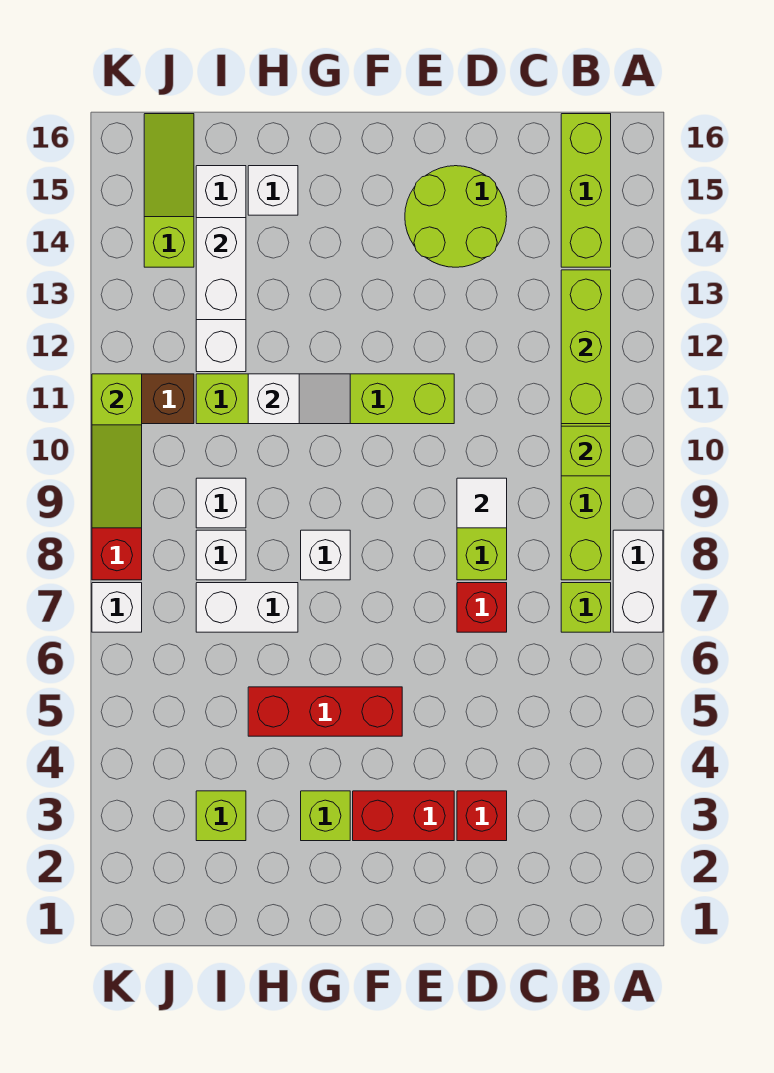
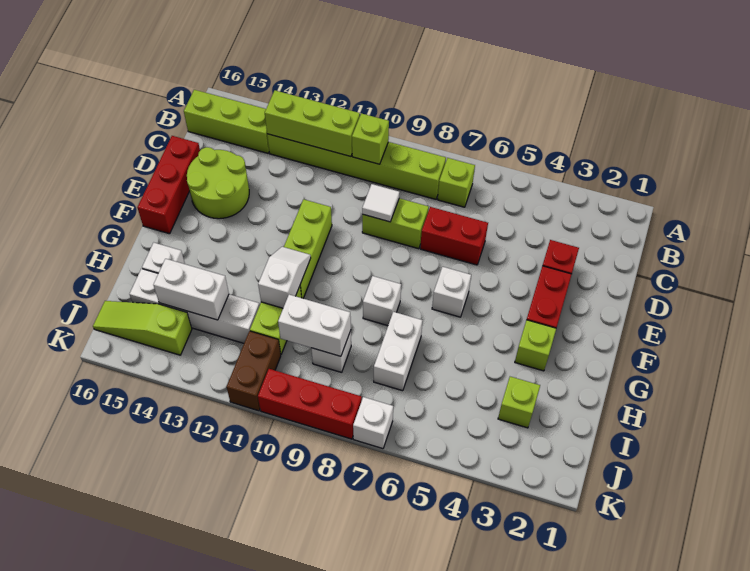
white 1x2 brick [613,530,663,632] -> white 1x2 brick moved to [278,295,351,356]
red 1x1 brick [457,583,507,632] -> red 1x2 brick [420,207,488,265]
red 1x3 brick [248,687,402,736] -> red 1x3 brick moved to [137,136,200,234]
white 1x1 brick [196,530,246,580] -> white 1x1 brick moved to [432,267,471,317]
lime 1x3 slope [92,374,142,528] -> none

